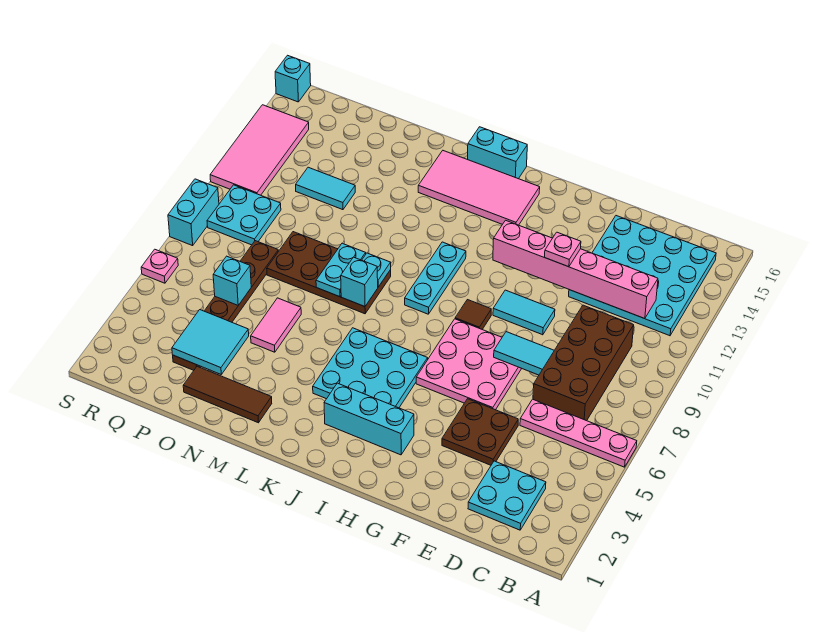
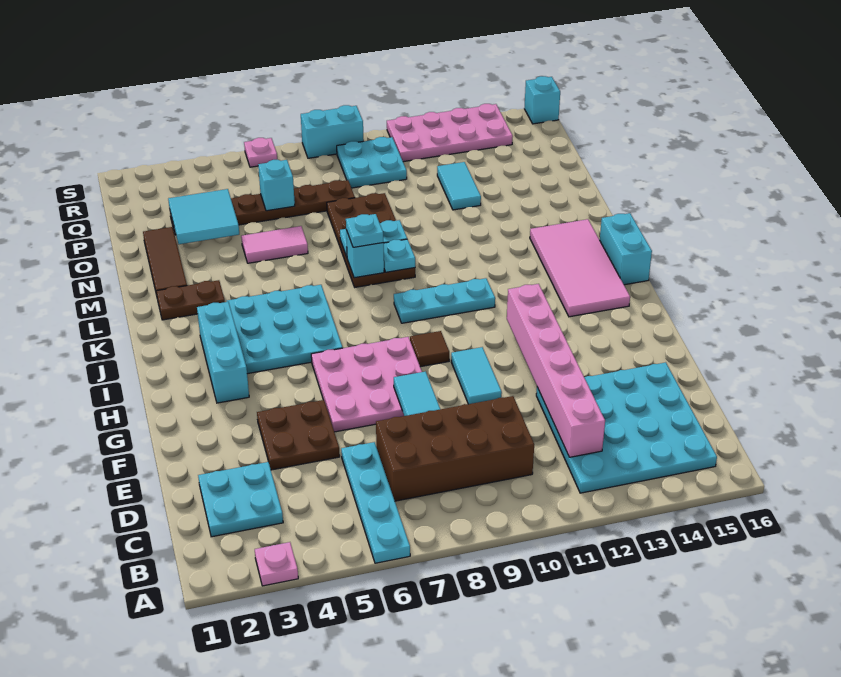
pink 1x4 plate [520,399,637,467] -> cyan 1x4 plate [341,442,410,563]
pink 1x1 plate [545,232,581,267] -> pink 1x1 plate moved to [255,542,298,586]
none -> brown 1x2 plate [156,280,225,320]
none -> cyan 1x1 plate [346,214,383,247]
pink 2x4 tile [210,105,309,195] -> pink 2x4 plate [387,104,513,162]

